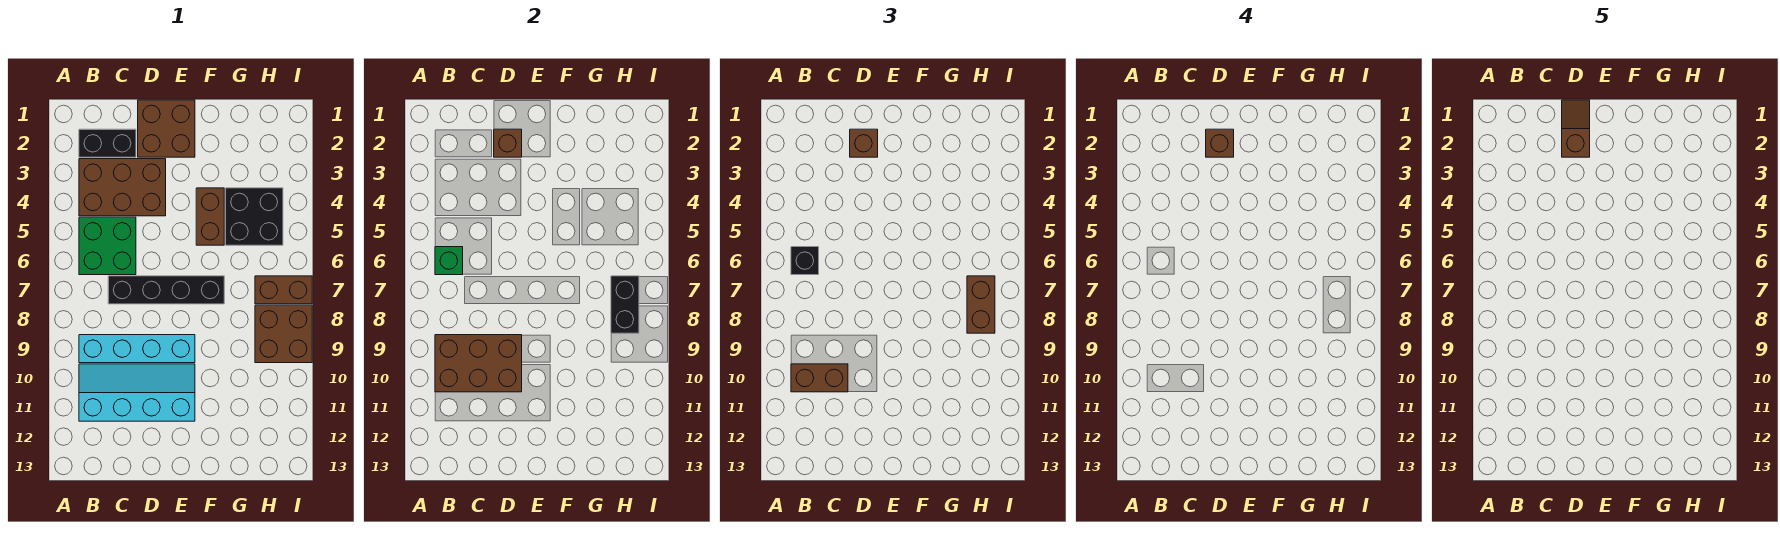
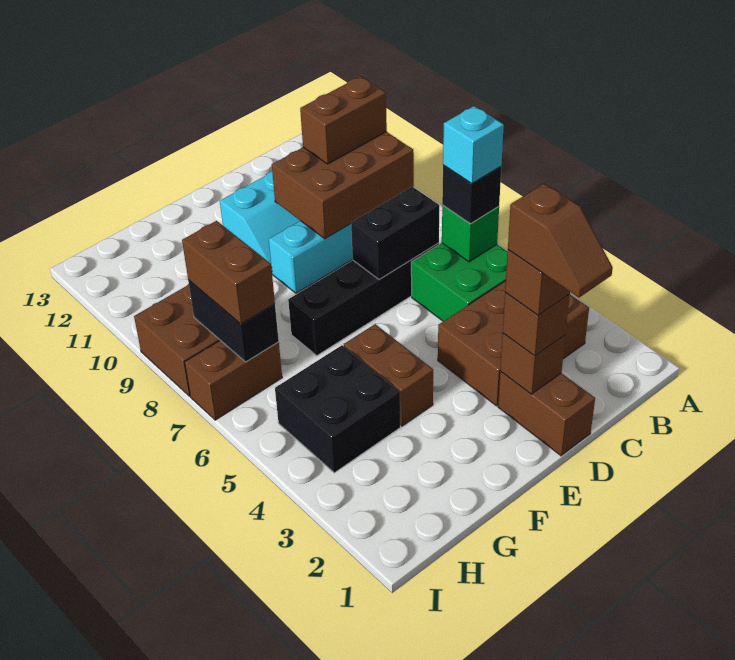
black 1x2 brick [79,129,136,157] -> black 1x2 brick moved to [351,187,439,280]
none -> cyan 1x1 brick [443,106,504,184]
brown 2x2 brick [138,100,195,157] -> brown 1x2 brick [498,372,595,456]

